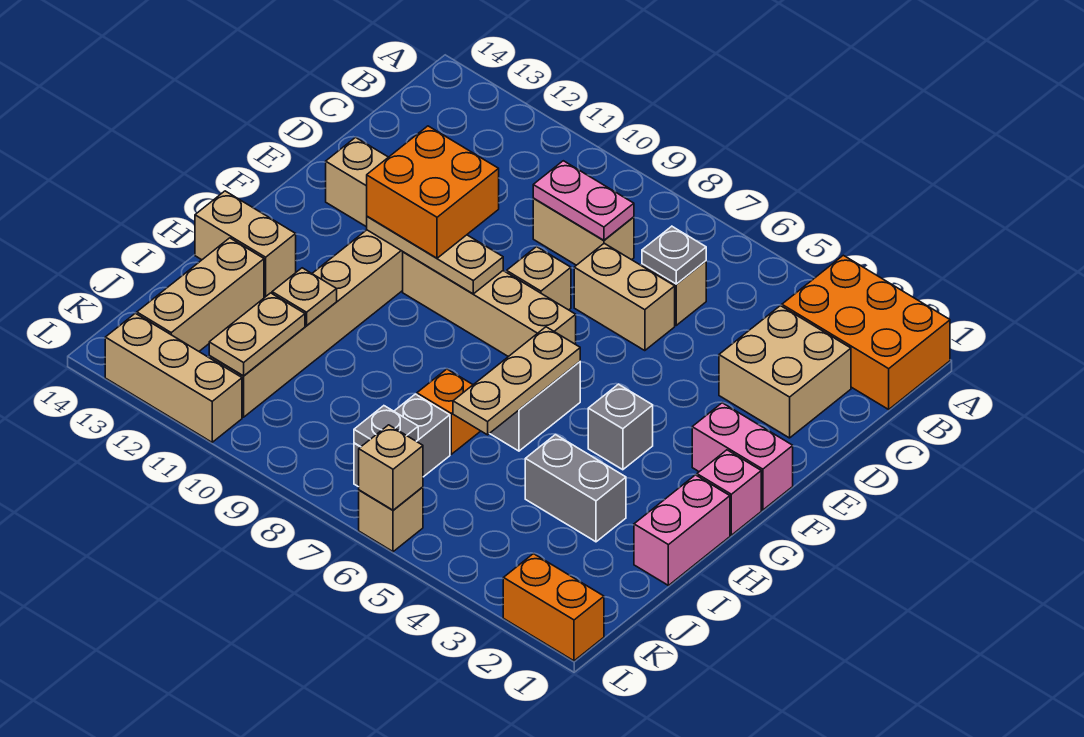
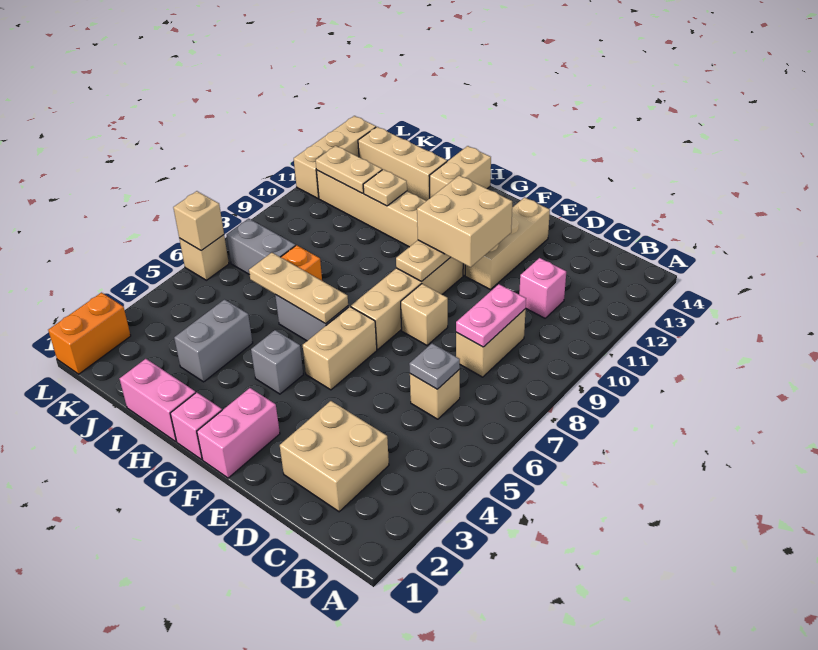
orange 2x3 brick [782,255,950,409] -> none
none -> pink 1x1 brick [519,258,566,318]
tan 1x2 brick [574,243,675,351] -> tan 1x2 brick moved to [303,306,377,390]
orange 2x2 brick [367,126,499,258] -> tan 2x2 brick [417,175,512,267]
grey 1x1 plate [354,406,418,447] -> none

